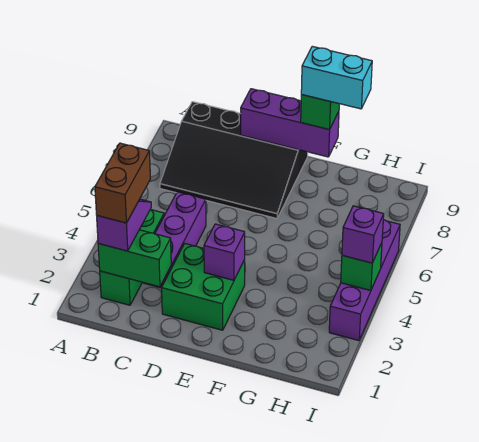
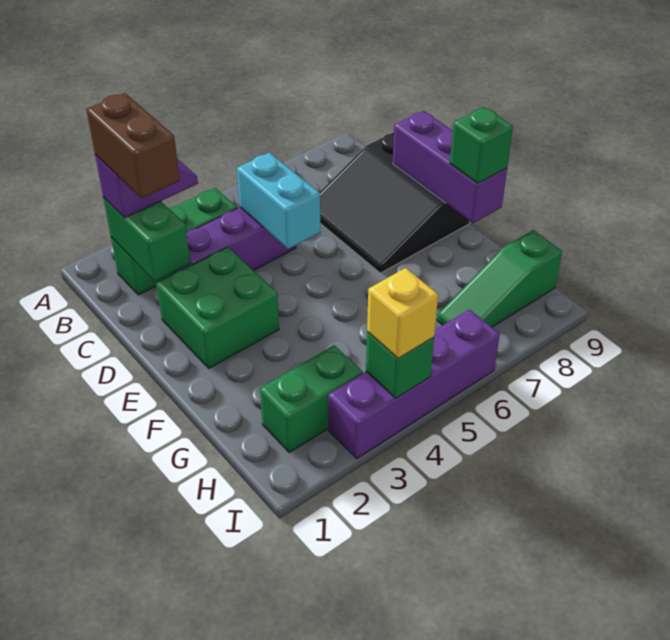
brown 1x2 brick [95,143,150,223] -> brown 1x2 brick turned to [86,93,180,198]
black 3x4 slope [160,102,308,219] -> black 3x3 slope [319,132,469,273]
purple 1x1 brick [204,224,245,280] -> none
cyan 1x2 brick [301,46,372,109] -> cyan 1x2 brick moved to [237,153,320,249]
none -> green 1x2 brick [260,345,363,452]
none -> green 1x3 slope [437,230,562,327]
purple 1x1 brick [342,206,384,263] -> yellow 1x1 brick [367,268,438,359]

